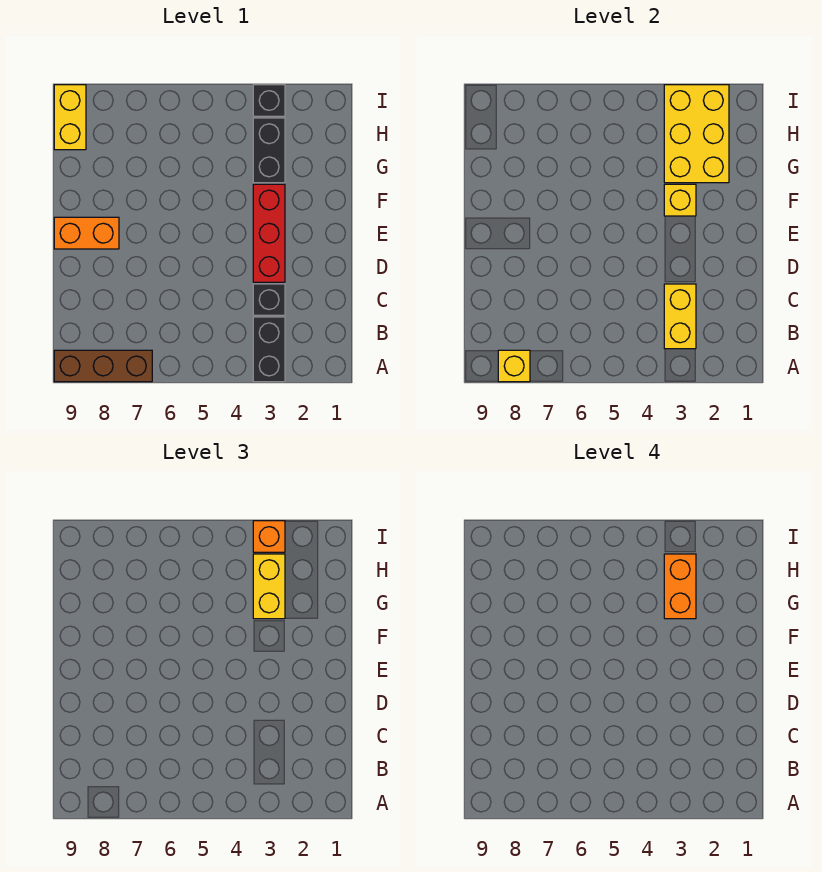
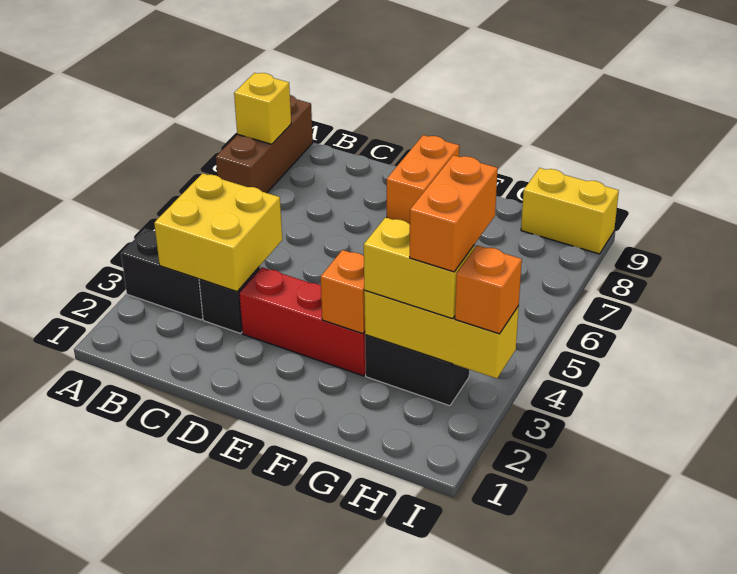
yellow 1x2 brick [664,284,696,349] -> yellow 2x2 brick [154,173,282,291]
yellow 1x1 brick [664,184,696,216] -> orange 1x1 brick [321,250,365,334]
yellow 2x3 brick [664,85,729,183] -> yellow 1x3 brick [364,291,519,378]
orange 1x2 brick [664,554,696,619] -> orange 1x2 brick turned to [410,155,498,272]
black 1x1 brick [253,85,285,116] -> none

